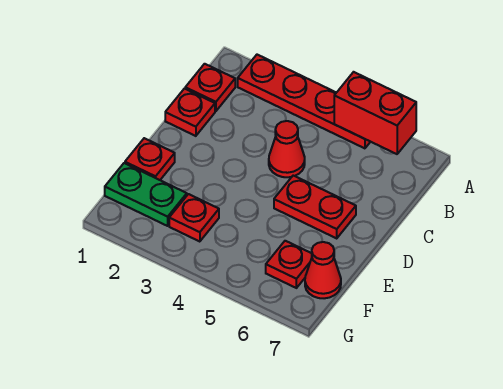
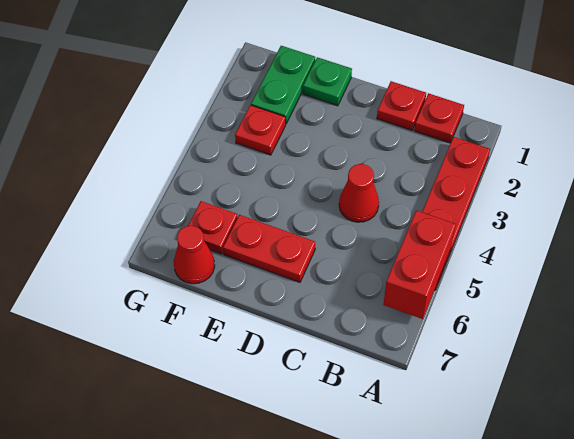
red 1x2 plate [274,176,356,238] -> red 1x2 plate turned to [223,215,315,282]
red 1x1 plate [125,138,175,180] -> green 1x1 plate [303,57,352,106]

